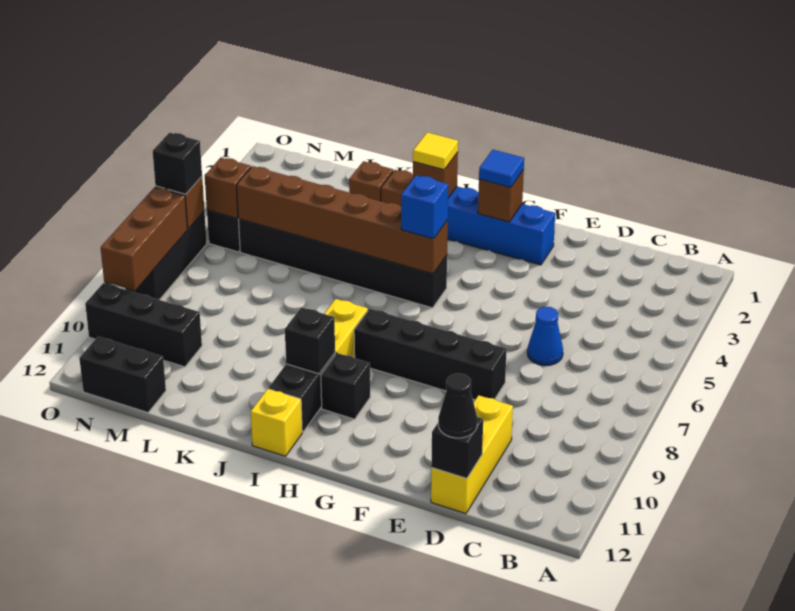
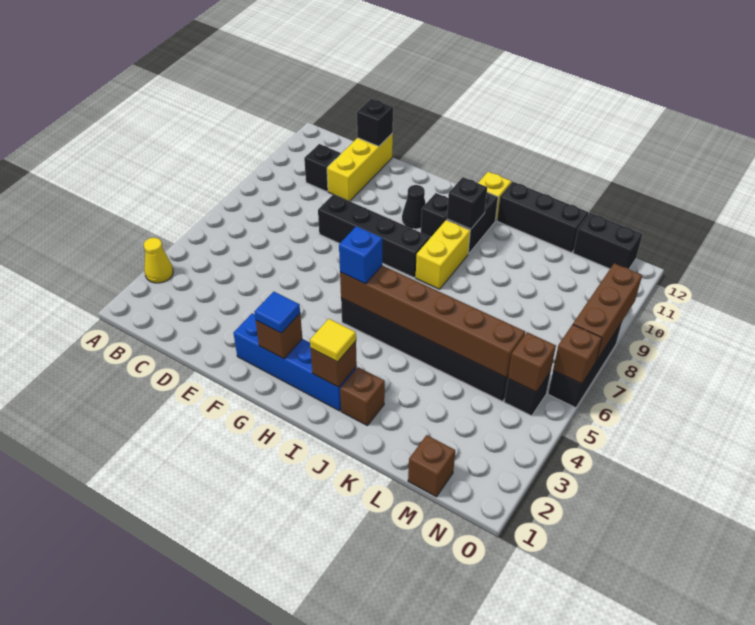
none -> yellow 1x1 cone [144,238,173,283]
blue 1x1 cone [527,307,563,365] -> none
black 1x1 cone [438,373,477,438] -> black 1x1 cone moved to [402,185,426,229]
brown 1x1 brick [349,161,393,201] -> brown 1x1 brick moved to [408,435,455,497]
black 1x3 brick [85,283,202,367] -> black 1x3 brick moved to [497,182,589,253]
black 1x1 brick [153,133,202,194] -> black 1x1 brick moved to [304,144,341,192]

